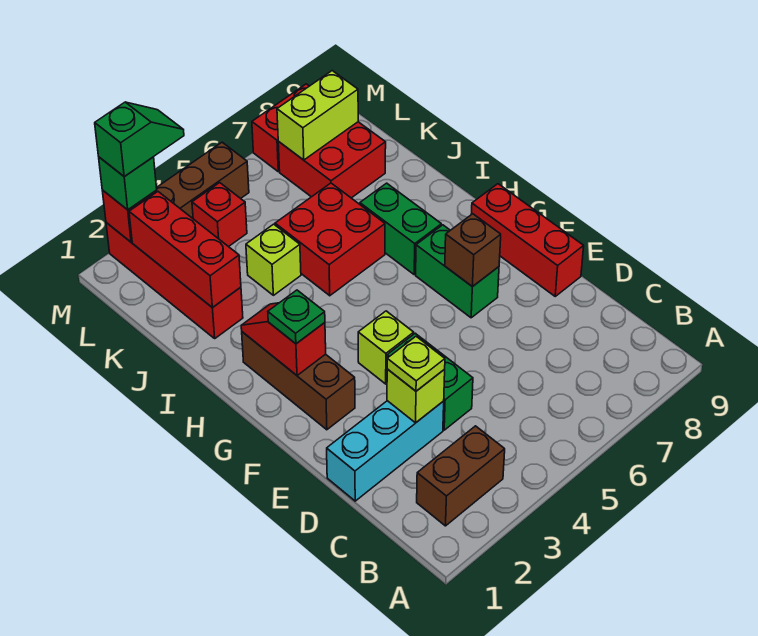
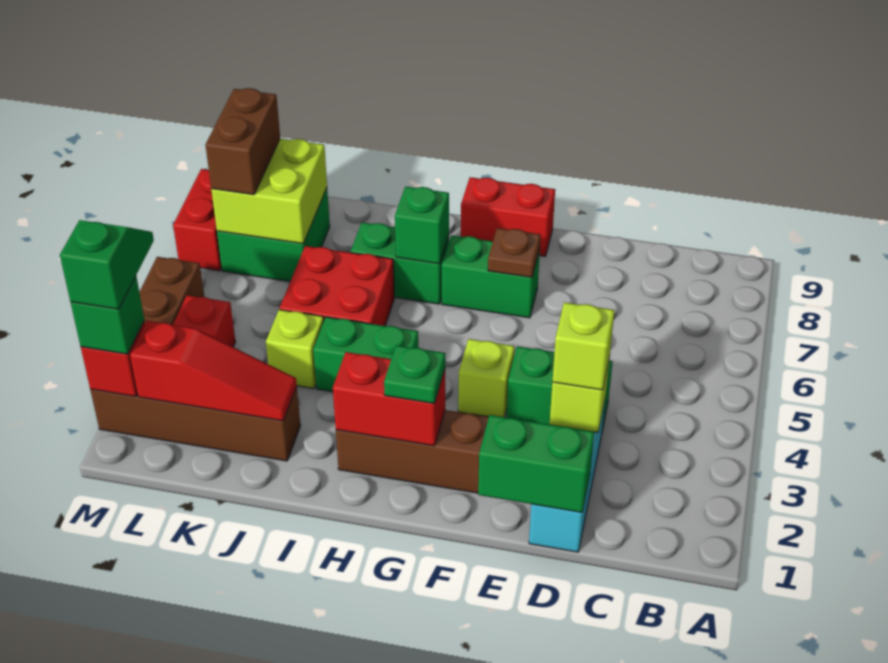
brown 1x2 brick [417,426,505,526] -> brown 1x2 brick moved to [206,88,280,195]
none -> green 1x2 brick [478,415,594,512]
lime 1x1 plate [387,337,445,391] -> lime 1x1 brick [552,302,614,390]
red 1x3 brick [471,184,584,296] -> red 1x2 brick [461,177,555,256]
brown 1x1 brick [445,214,501,287] -> brown 1x1 plate [488,228,541,277]
red 1x2 slope [241,303,326,375] -> red 1x2 brick [333,352,445,446]
none -> green 1x2 brick [313,317,418,392]
none -> green 1x1 brick [395,187,449,264]
red 1x4 brick [106,223,243,338] -> brown 1x4 brick [90,387,300,461]
red 1x3 brick [129,192,241,308] -> red 1x3 slope [130,321,297,421]
red 2x2 brick [278,122,386,198] -> green 2x2 brick [217,188,330,281]
lime 1x2 brick [277,71,358,160] -> lime 2x2 brick [211,139,327,244]

